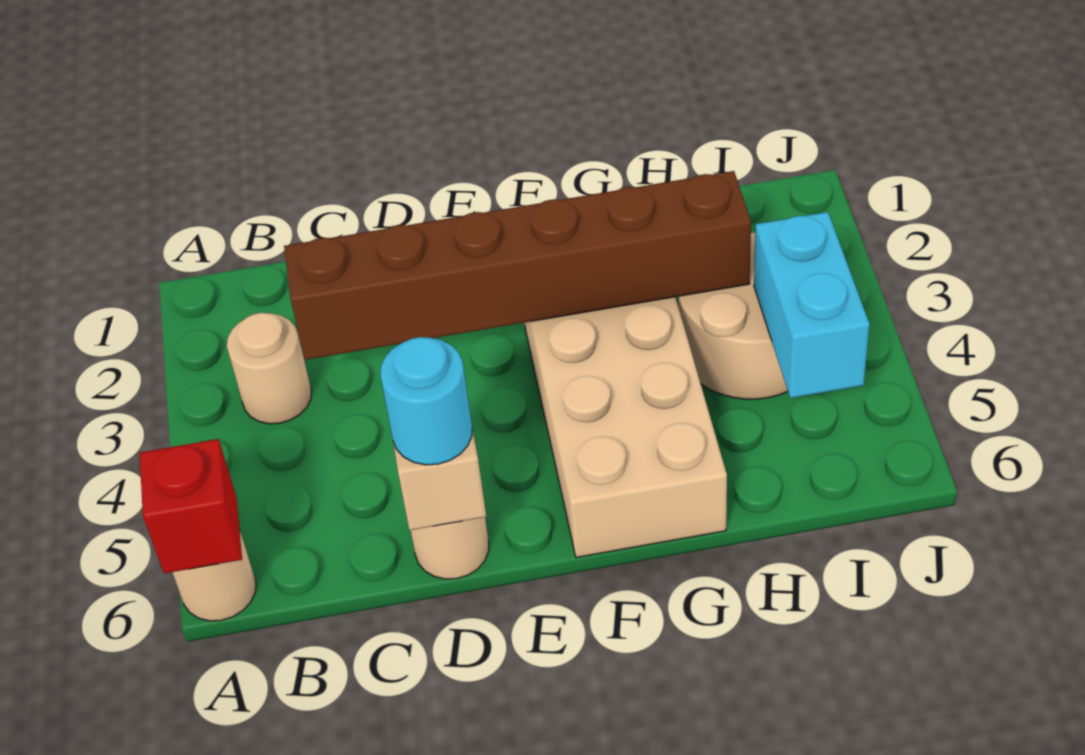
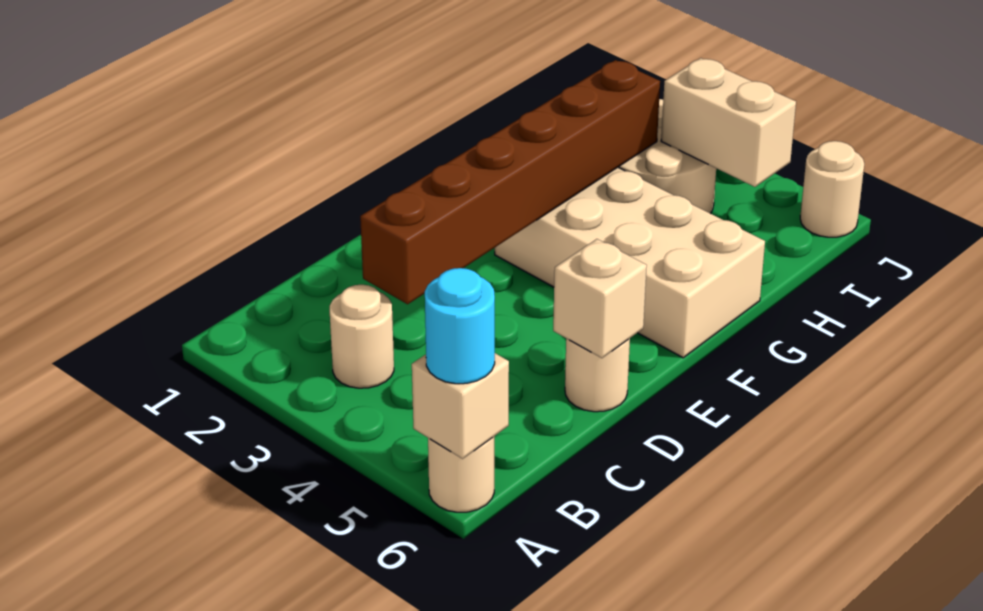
red 1x1 brick [140,439,242,573] -> tan 1x1 brick [412,353,509,459]
cyan 1x1 round brick [380,337,472,465] -> cyan 1x1 round brick moved to [425,268,495,384]
cyan 1x2 brick [754,212,870,398] -> tan 1x2 brick [661,58,796,187]
none -> tan 1x1 round brick [800,141,864,237]

